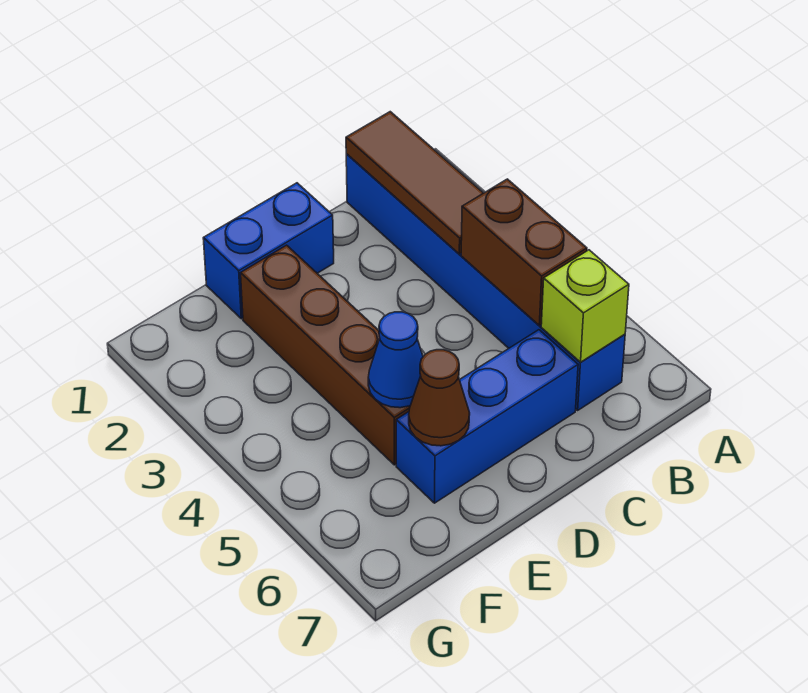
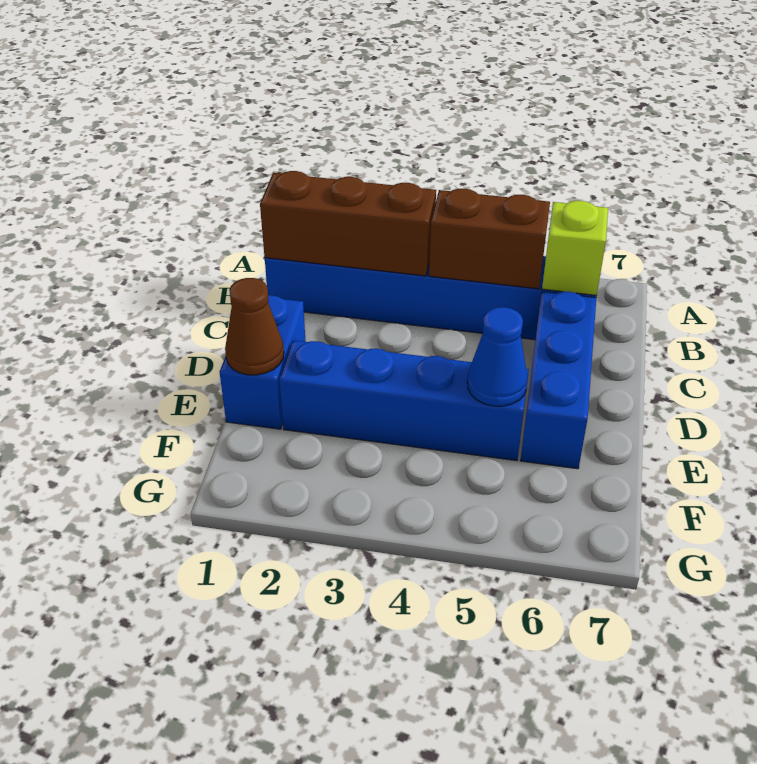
brown 1x3 tile [346,112,483,254] -> brown 1x3 brick [260,171,436,276]
brown 1x4 brick [241,245,410,465] -> blue 1x4 brick [279,340,529,461]
brown 1x1 cone [409,350,470,446] -> brown 1x1 cone moved to [225,278,284,375]

